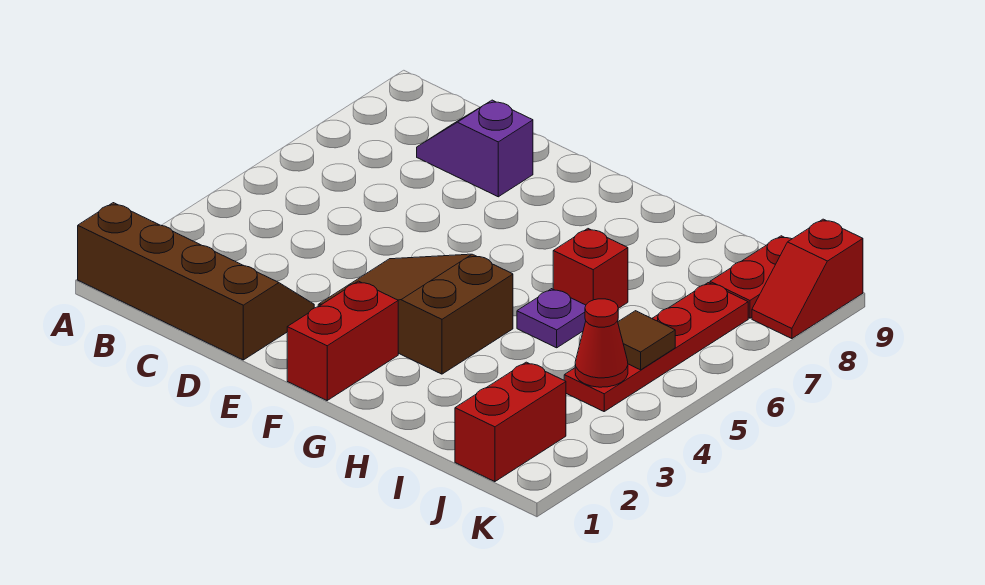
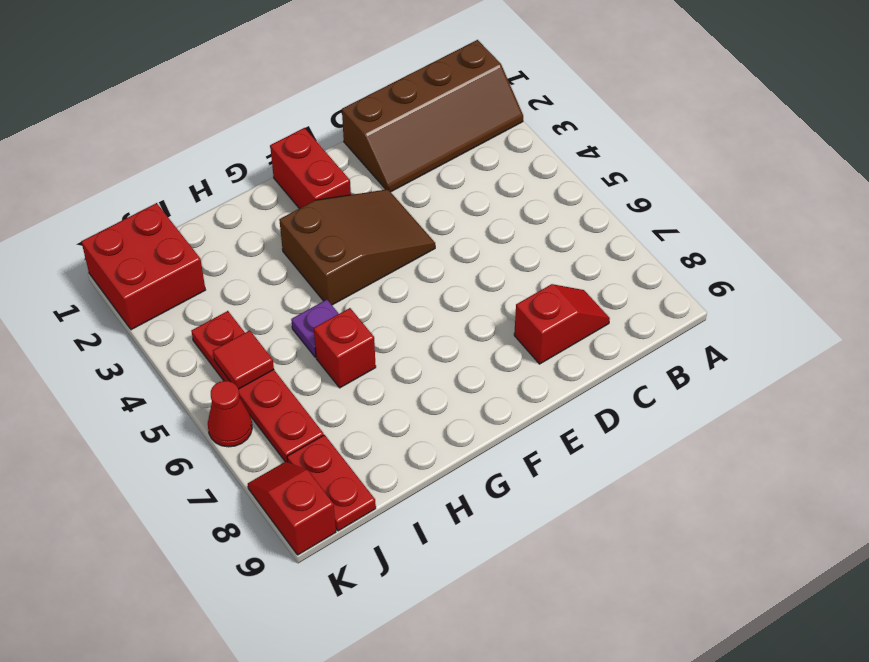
purple 1x2 slope [417,100,533,197] -> red 1x2 slope [514,284,610,364]
red 1x2 brick [455,362,566,482] -> red 2x2 brick [81,203,205,330]
red 1x1 cone [575,299,628,387] -> red 1x1 cone moved to [208,381,252,447]
brown 1x1 tile [618,311,675,370] -> red 1x1 tile [213,330,274,389]

